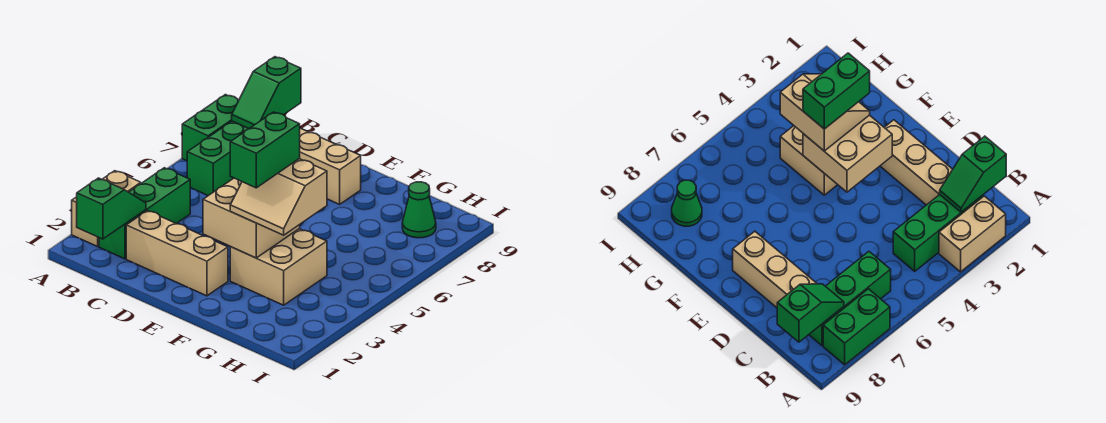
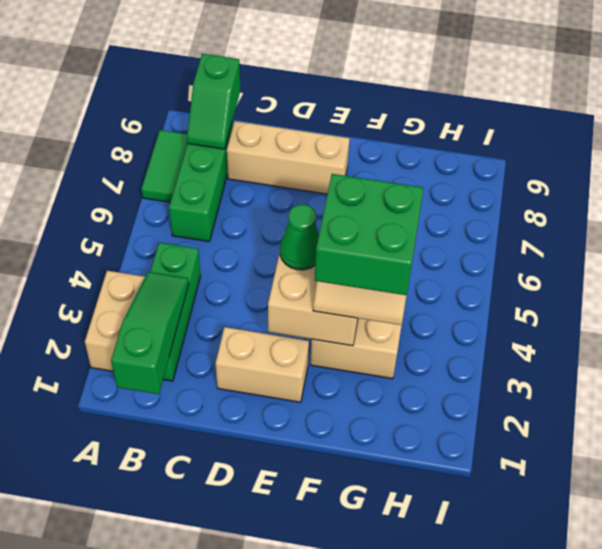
green 1x2 brick [182,95,239,161] -> green 1x2 tile [141,130,187,202]
green 1x2 slope [77,178,146,239] -> green 1x3 slope [111,272,189,394]
tan 1x3 brick [126,211,228,296] -> tan 1x2 brick [216,327,309,402]
green 1x2 brick [230,112,300,188] -> green 2x2 brick [315,174,424,295]
green 1x1 cone [402,182,436,238] -> green 1x1 cone moved to [280,205,319,270]

